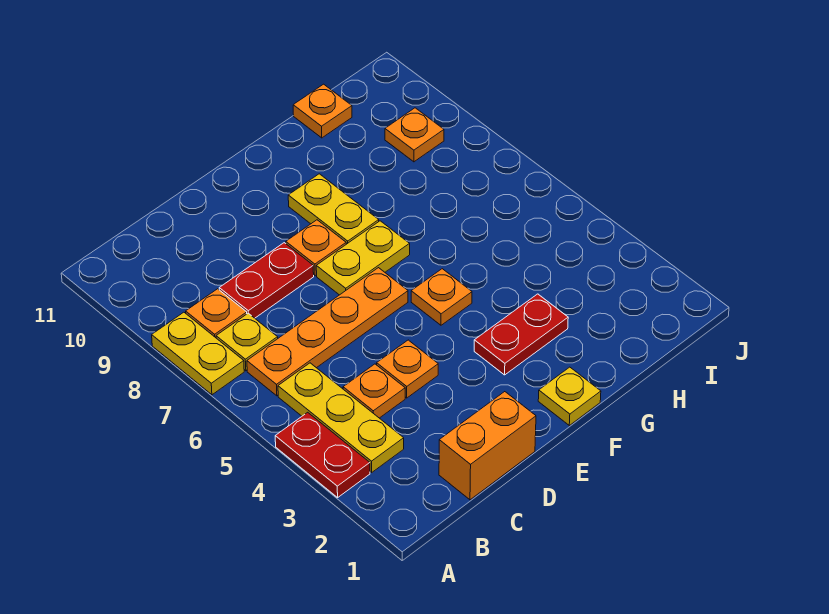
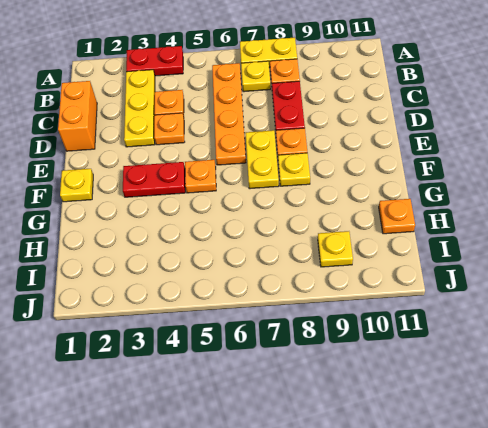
yellow 1x3 plate [278,363,404,472] -> yellow 1x3 plate turned to [124,70,155,147]
red 1x2 plate [474,294,568,375] -> red 1x2 plate turned to [123,162,185,197]
yellow 1x2 plate [288,174,379,244] -> yellow 1x1 plate [278,153,310,186]
orange 1x1 plate [385,108,444,162] -> yellow 1x1 plate [318,231,353,267]

